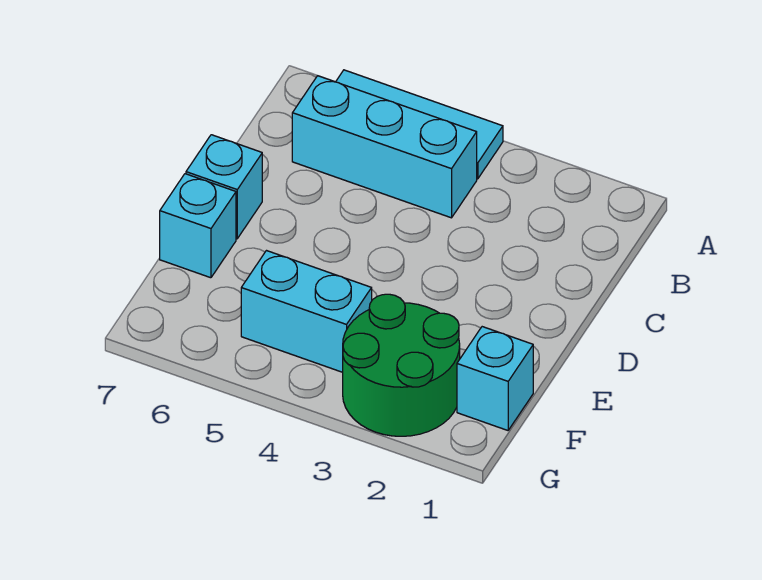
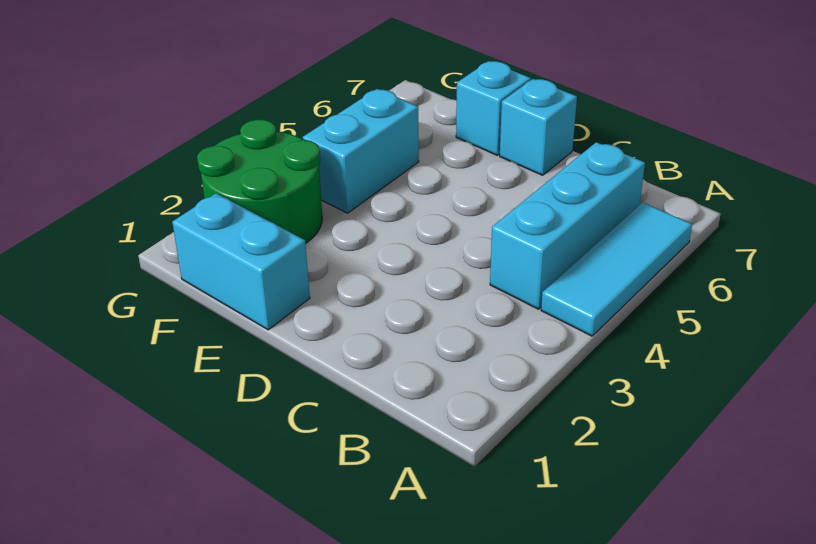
cyan 1x1 brick [457,327,533,430] -> cyan 1x2 brick [172,193,310,330]

